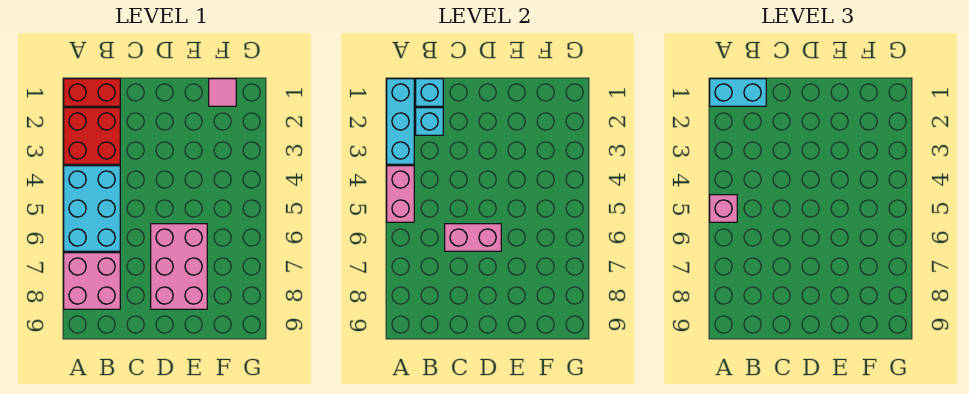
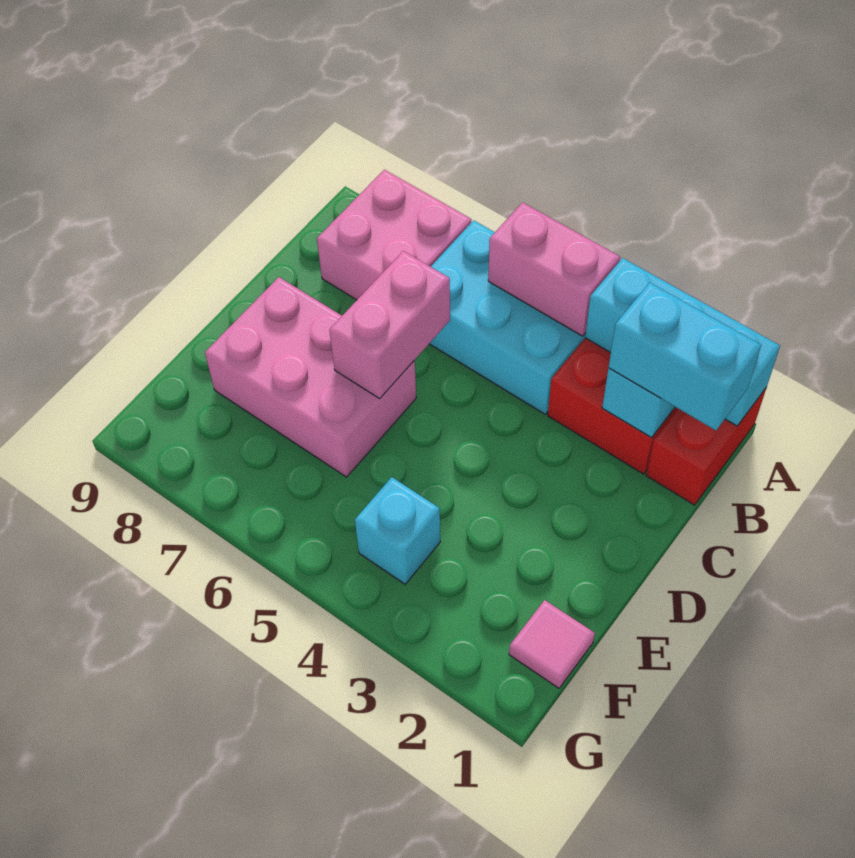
cyan 1x2 brick [710,79,766,106] -> cyan 1x2 brick turned to [609,283,761,430]
pink 1x1 brick [710,195,737,222] -> none
cyan 1x1 brick [416,79,443,106] -> cyan 1x1 brick moved to [355,477,440,584]

